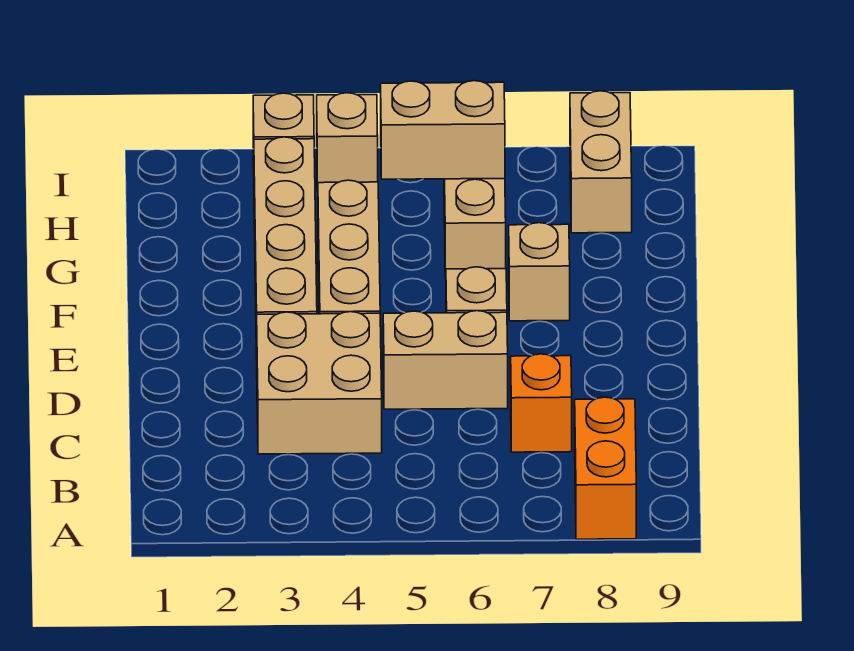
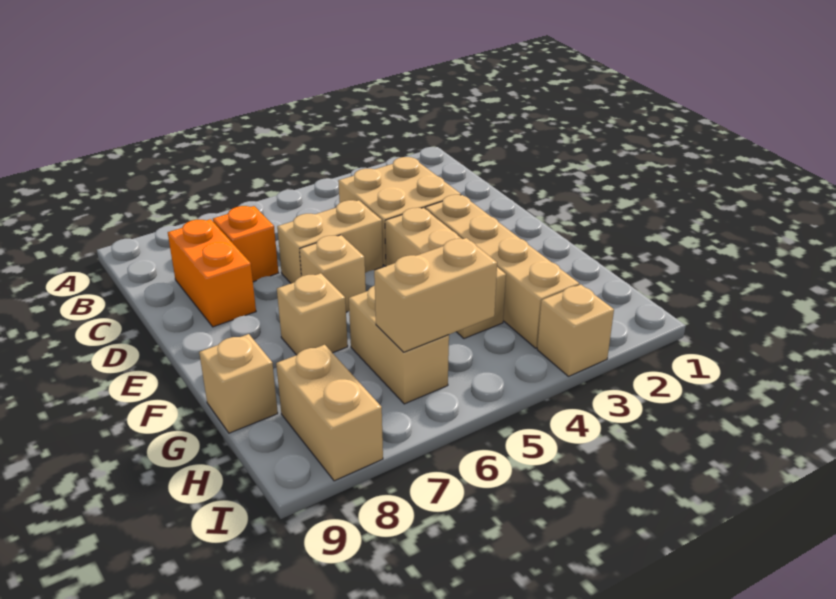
orange 1x2 brick [575,397,636,539] -> orange 1x2 brick moved to [168,219,256,327]
tan 1x1 brick [317,93,378,191] -> tan 1x1 brick moved to [199,334,278,433]

